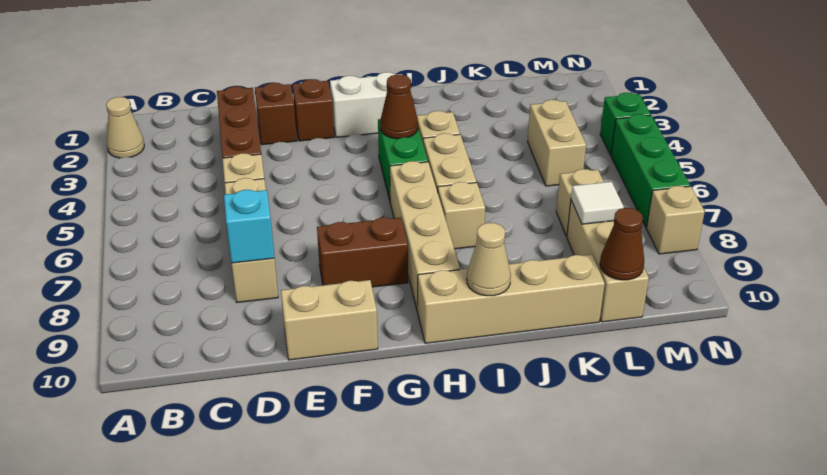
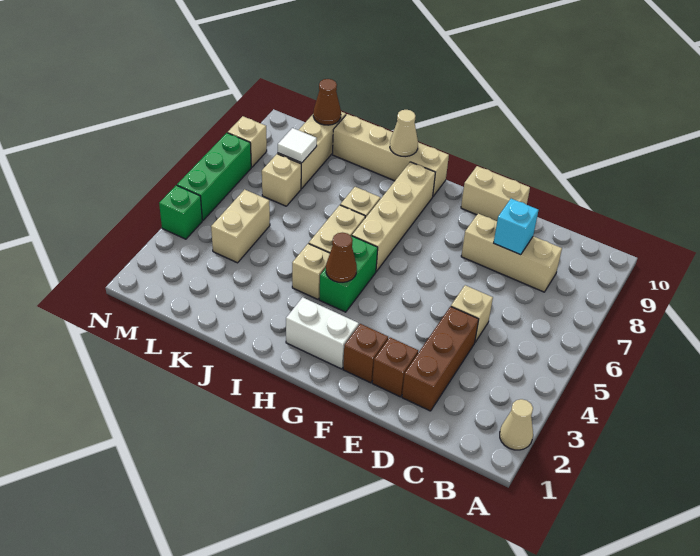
tan 1x3 brick [225,178,278,302] -> tan 1x3 brick turned to [461,214,562,292]
brown 1x2 brick [317,217,408,287] -> none

